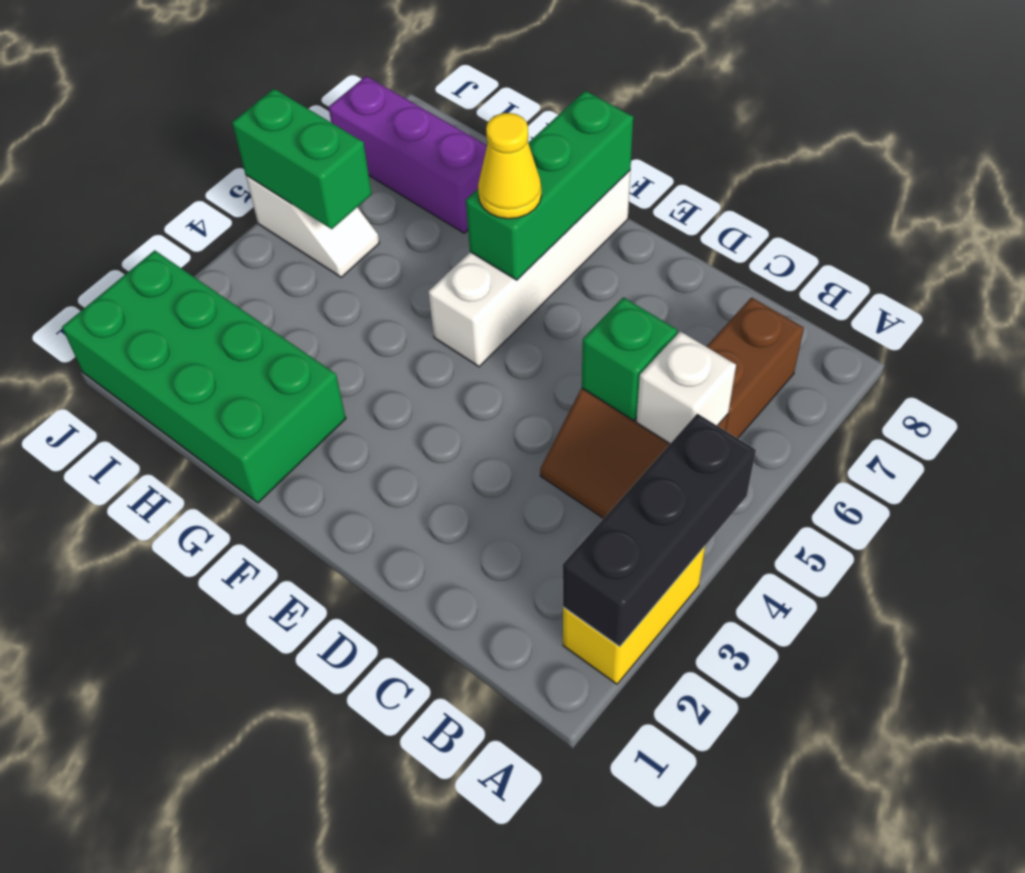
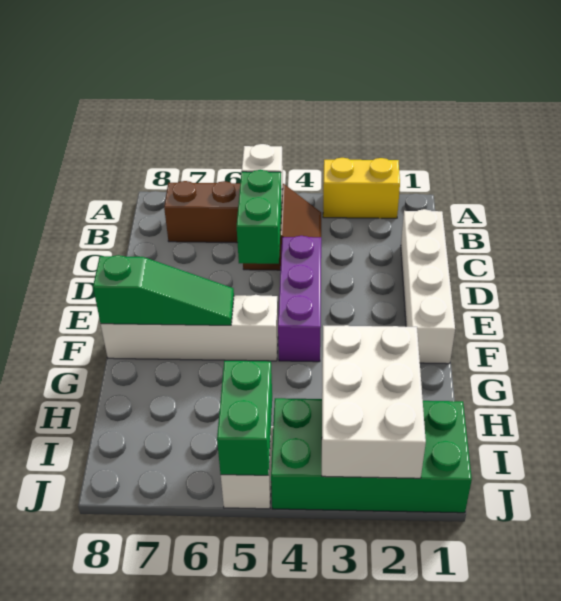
black 1x3 brick [563,414,756,647] -> none
none -> white 1x4 brick [401,209,455,364]
green 1x1 brick [582,297,677,420] -> green 1x2 brick [237,170,282,264]
green 1x3 brick [466,91,633,280] -> green 1x3 slope [93,255,234,325]
yellow 1x1 cone [478,113,541,219] -> none
green 2x4 brick [62,250,346,503] -> green 2x4 brick turned to [271,398,472,513]
none -> white 2x3 brick [322,325,426,478]
purple 1x3 brick [329,76,487,233] -> purple 1x3 brick moved to [278,236,321,362]

